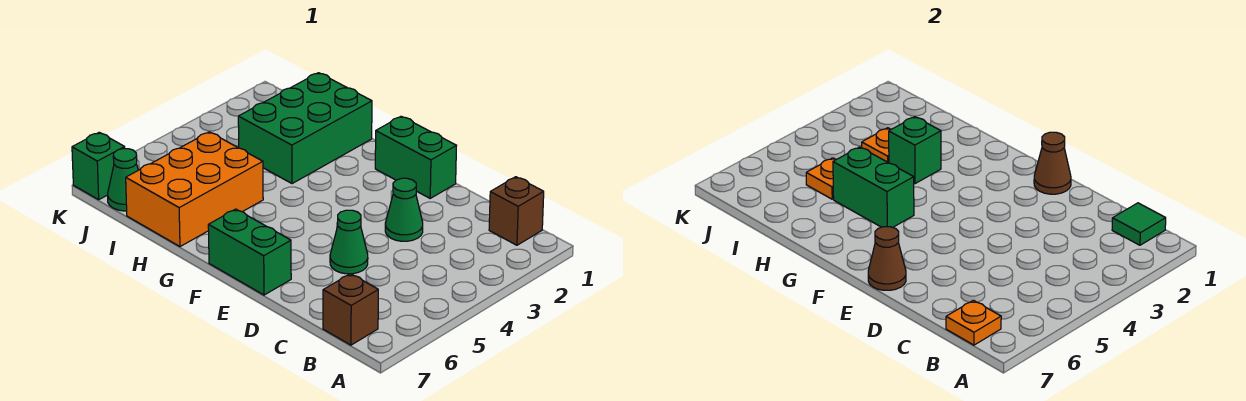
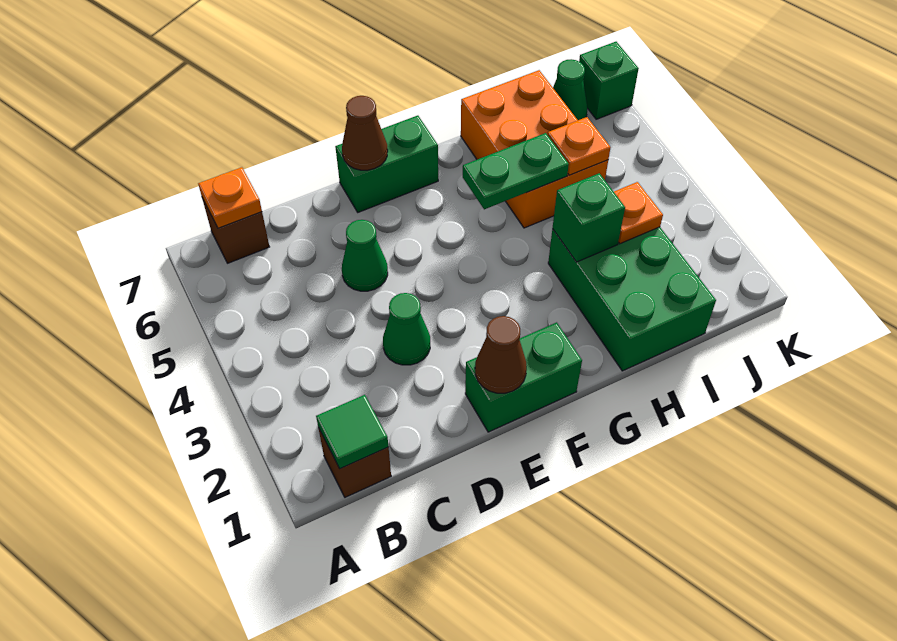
green 1x2 brick [833,147,914,227] -> green 1x2 plate [463,133,569,209]

